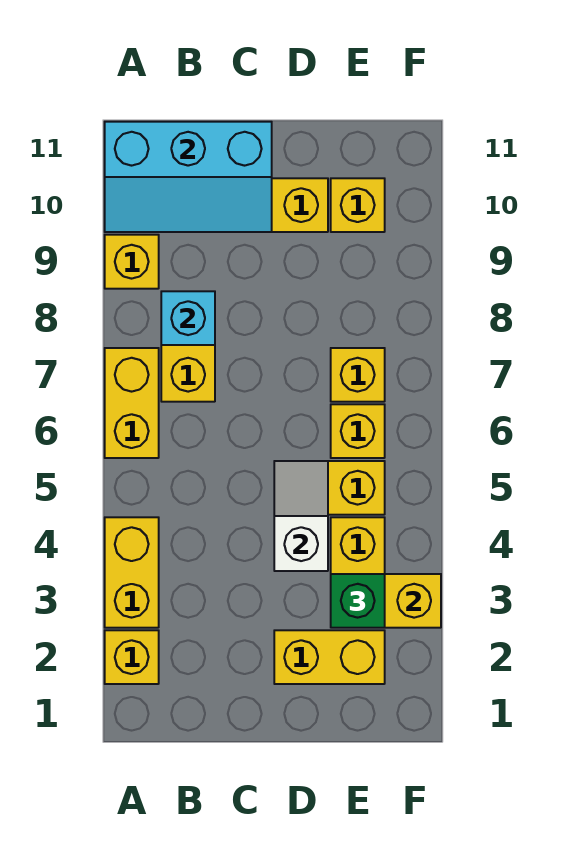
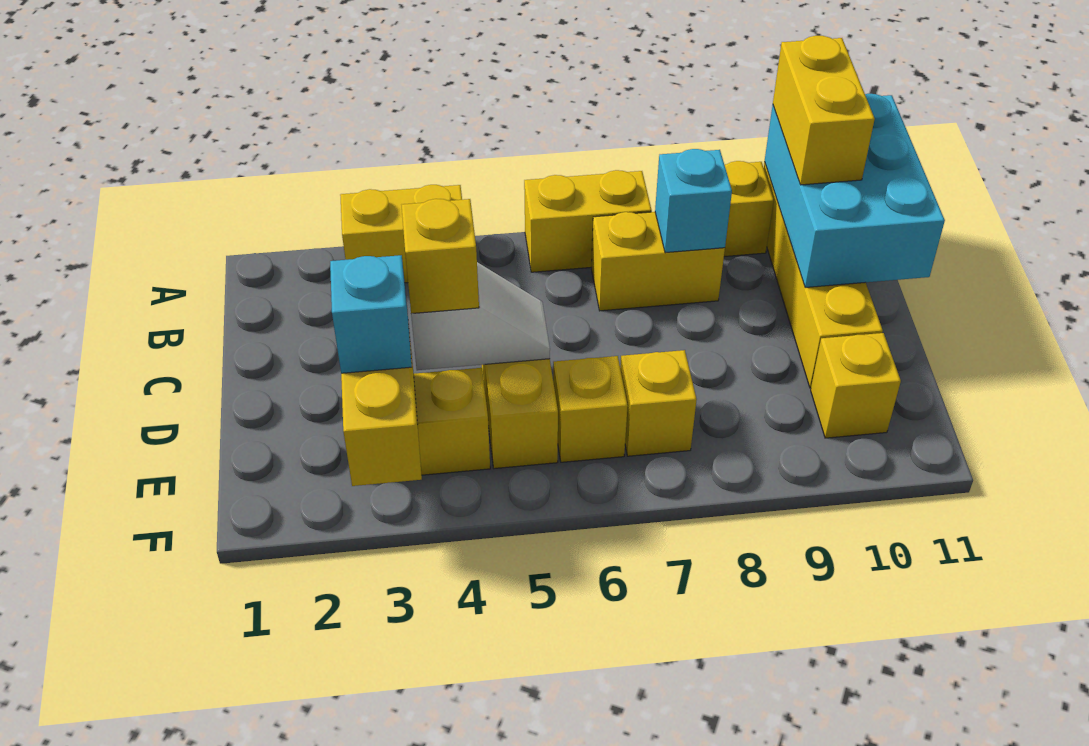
yellow 1x1 brick [105,630,159,684] -> yellow 1x1 brick moved to [402,199,479,314]
cyan 2x3 slope [105,122,272,232] -> cyan 2x3 brick [765,94,945,288]
yellow 1x2 brick [274,630,385,684] -> yellow 1x2 brick moved to [773,36,875,185]
green 1x1 brick [331,574,385,628] -> cyan 1x1 brick [330,255,412,373]

